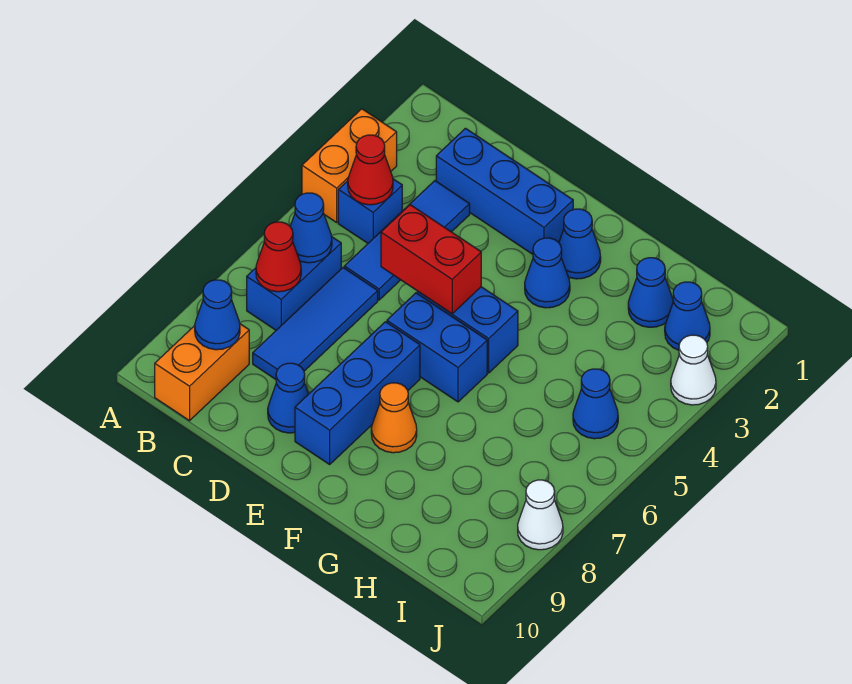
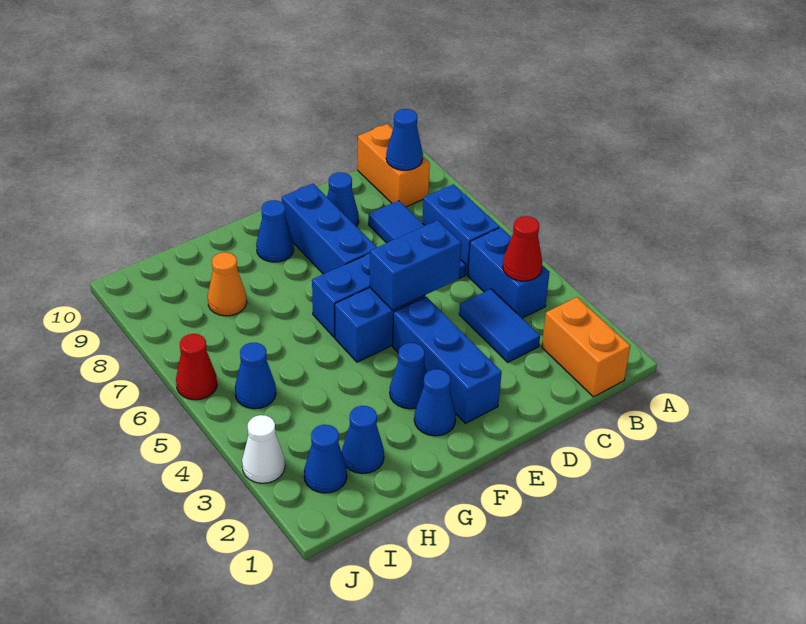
orange 1x2 brick [302,109,397,222] -> orange 1x2 brick moved to [542,297,630,397]
blue 1x1 brick [338,179,402,243] -> blue 1x2 brick [468,227,550,318]
blue 1x1 cone [290,193,332,263] -> blue 1x1 cone moved to [256,200,294,262]
red 1x1 cone [256,222,301,292] -> red 1x1 cone moved to [176,334,217,400]
blue 1x3 brick [436,128,573,254] -> blue 1x3 brick turned to [393,297,502,423]
blue 1x3 tile [344,181,470,300] -> blue 1x2 tile [459,289,540,362]
red 1x2 brick [381,205,481,314] -> blue 1x2 brick [370,220,461,310]
orange 1x1 cone [371,383,417,453] -> orange 1x1 cone moved to [208,252,247,316]
white 1x1 cone [518,480,563,550] -> none

